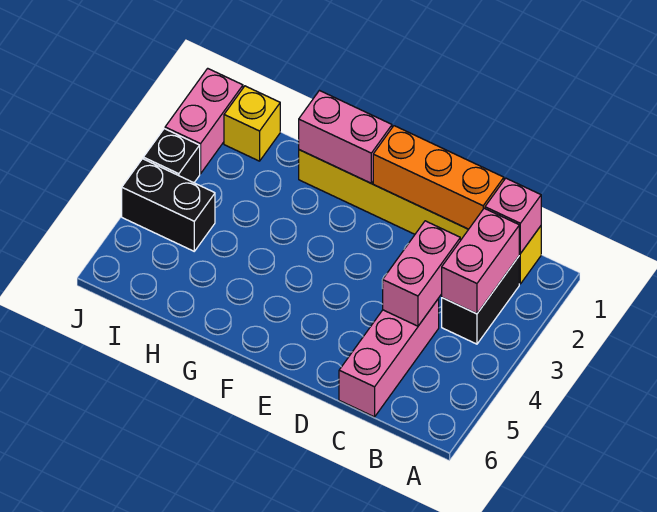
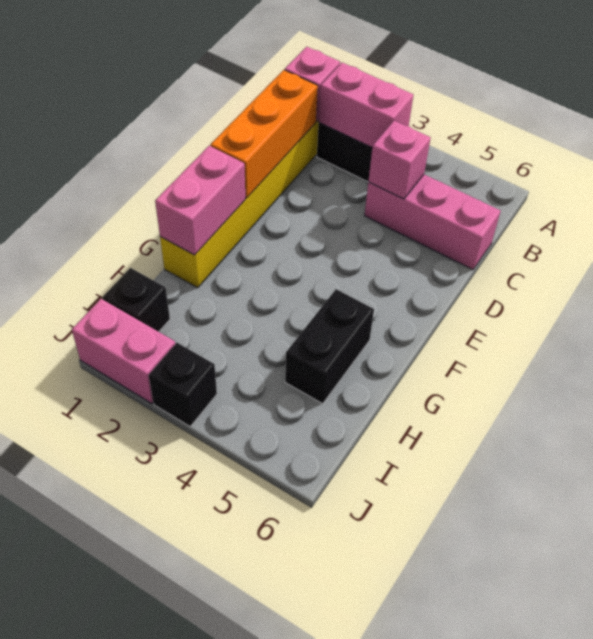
pink 1x2 brick [382,221,460,326] -> pink 1x1 brick [368,121,431,199]
yellow 1x1 brick [224,86,280,161] -> black 1x1 brick [102,268,170,332]
black 1x2 brick [122,159,215,251] -> black 1x2 brick moved to [285,289,374,404]

